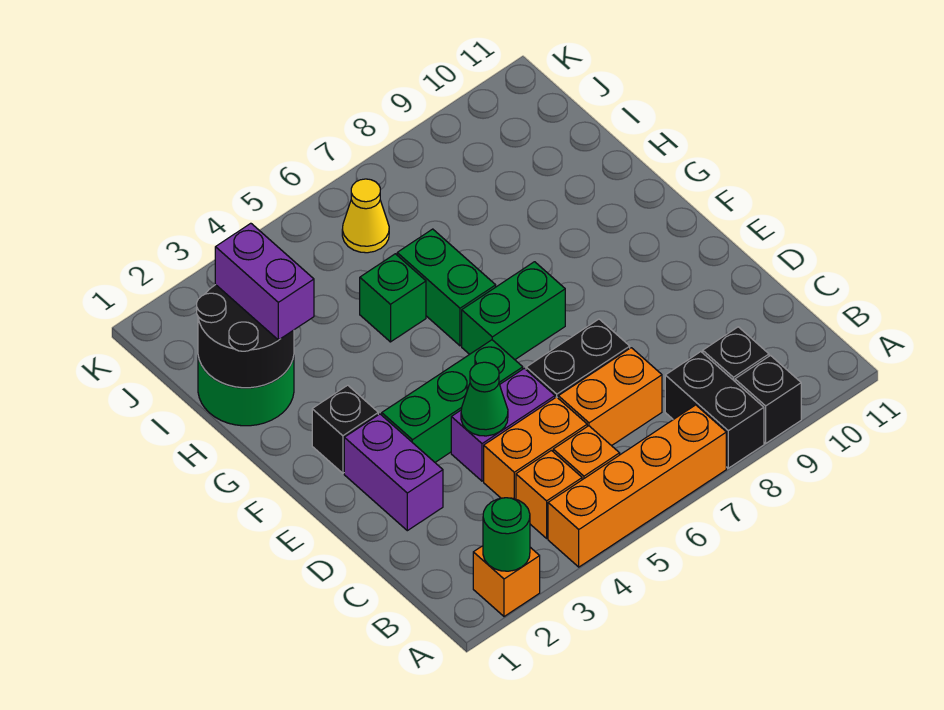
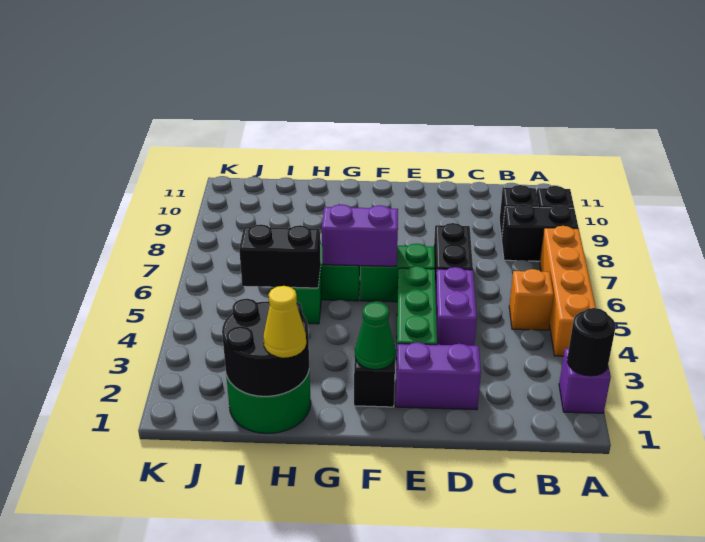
orange 1x1 brick [473,546,540,617] -> purple 1x1 brick [559,348,611,413]
green 1x1 round brick [483,498,530,571] -> black 1x1 round brick [567,308,615,376]
orange 1x1 brick [516,450,582,538] -> none
orange 1x2 brick [484,397,587,499] -> none
orange 1x2 brick [558,348,662,446] -> none
green 1x1 cone [461,362,508,436] -> green 1x1 cone moved to [355,302,395,370]
green 1x2 brick [462,262,565,360] -> green 1x2 brick turned to [360,244,435,302]
purple 1x2 brick [215,223,314,340] -> purple 1x2 brick moved to [322,204,398,266]
none -> black 1x2 brick [239,225,321,288]
yellow 1x1 cone [342,179,389,253] -> yellow 1x1 cone moved to [263,286,306,358]

